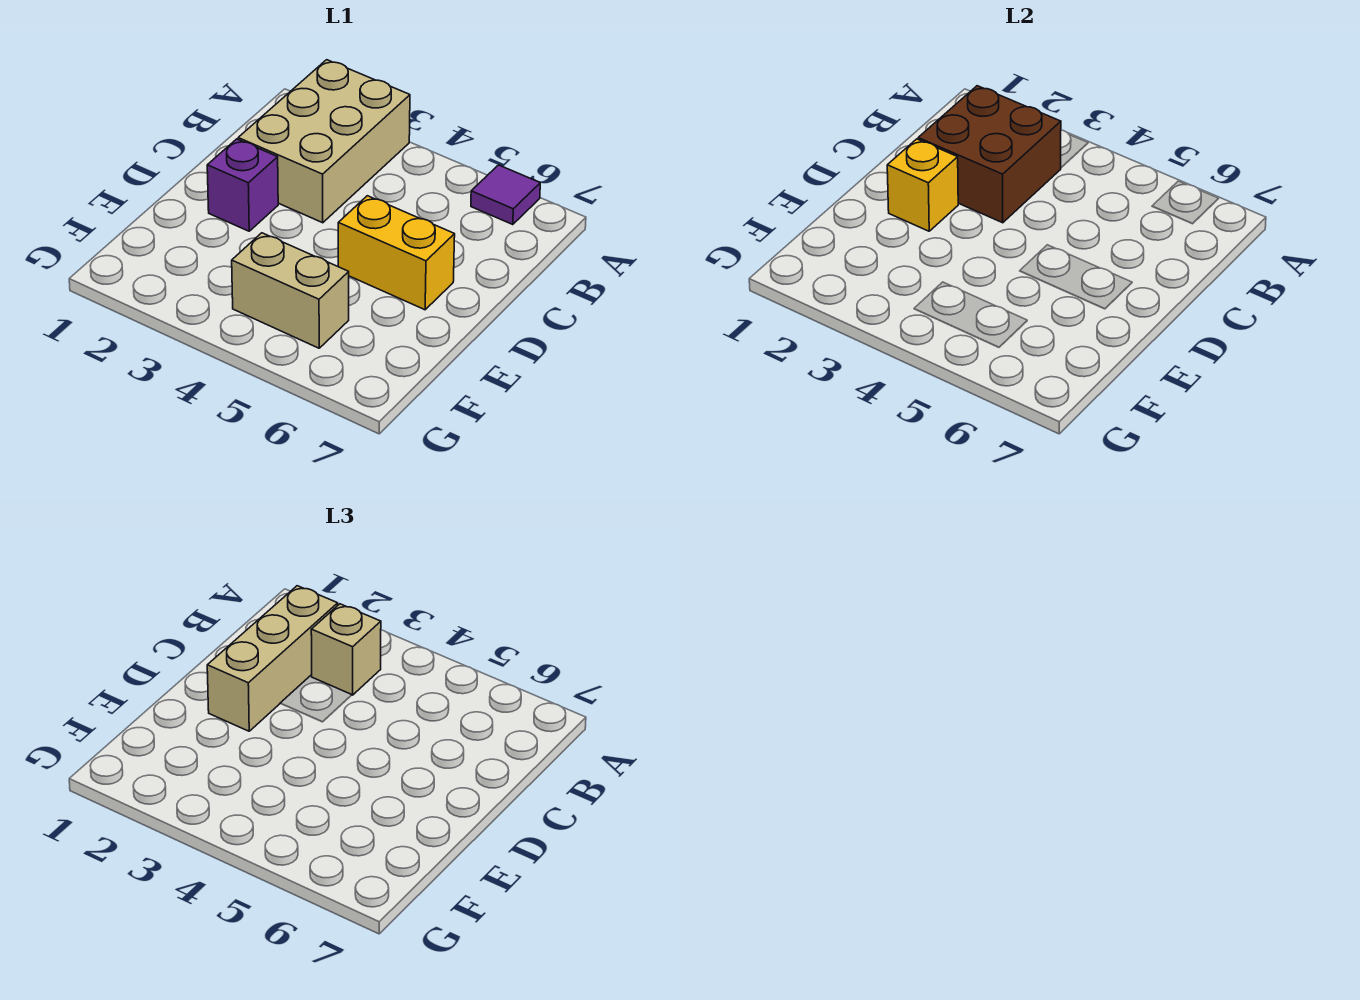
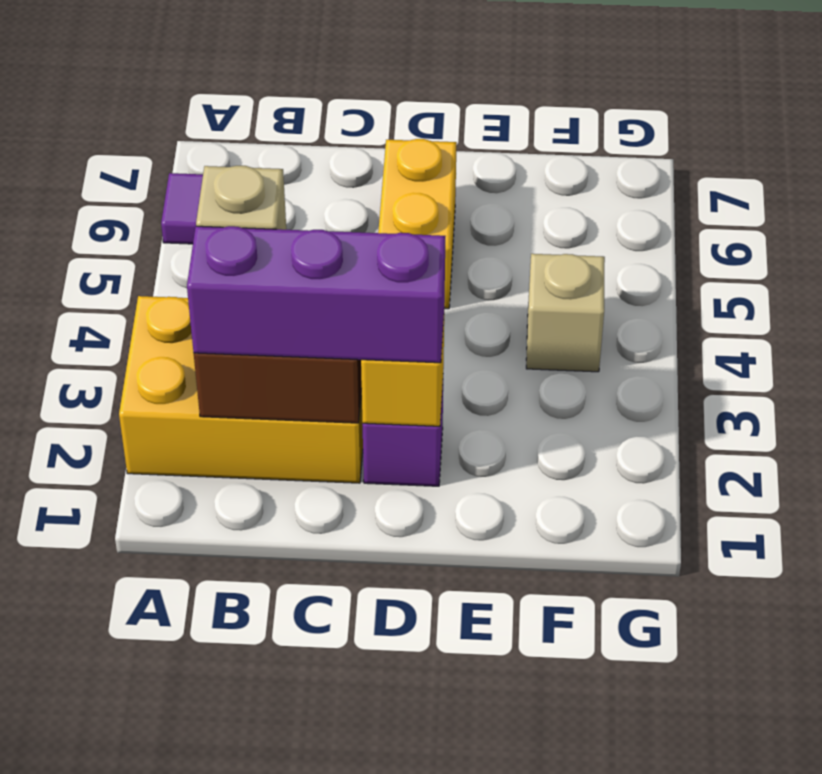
tan 2x3 brick [238,60,410,223] -> yellow 2x3 brick [119,296,363,483]
tan 1x3 brick [207,586,338,731] -> purple 1x3 brick [187,226,445,363]
tan 1x2 brick [232,233,349,348] -> tan 1x1 brick [526,254,605,372]

